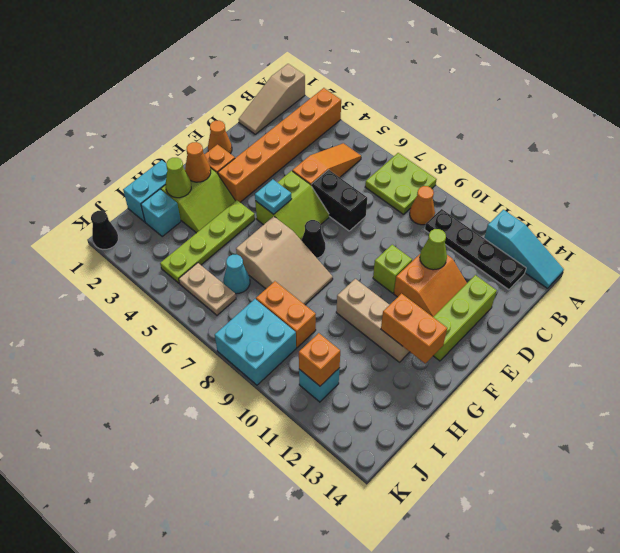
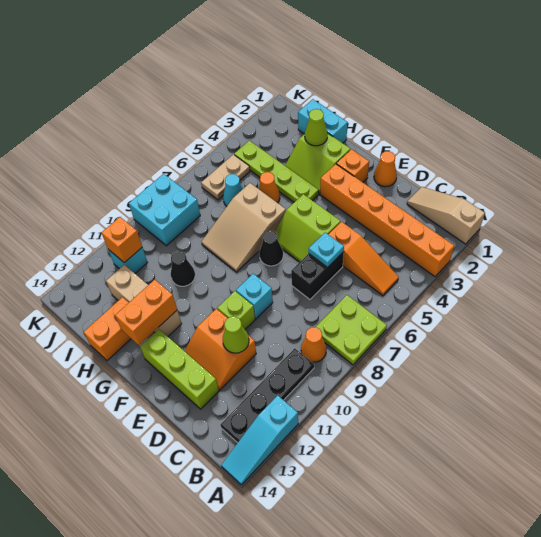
cyan 1x1 plate [255,179,291,214] -> cyan 1x1 plate moved to [309,233,344,268]
orange 1x1 cone [185,142,211,182] -> orange 1x1 cone moved to [259,172,280,203]
tan 1x3 brick [336,279,409,362] -> tan 1x3 brick turned to [106,265,182,336]
cyan 1x1 brick [141,189,181,236] -> cyan 1x1 brick moved to [236,274,273,319]
orange 1x2 brick [256,281,316,348] -> orange 1x2 brick moved to [84,297,131,361]
black 1x1 cone [91,211,118,249] -> black 1x1 cone moved to [171,251,195,286]

